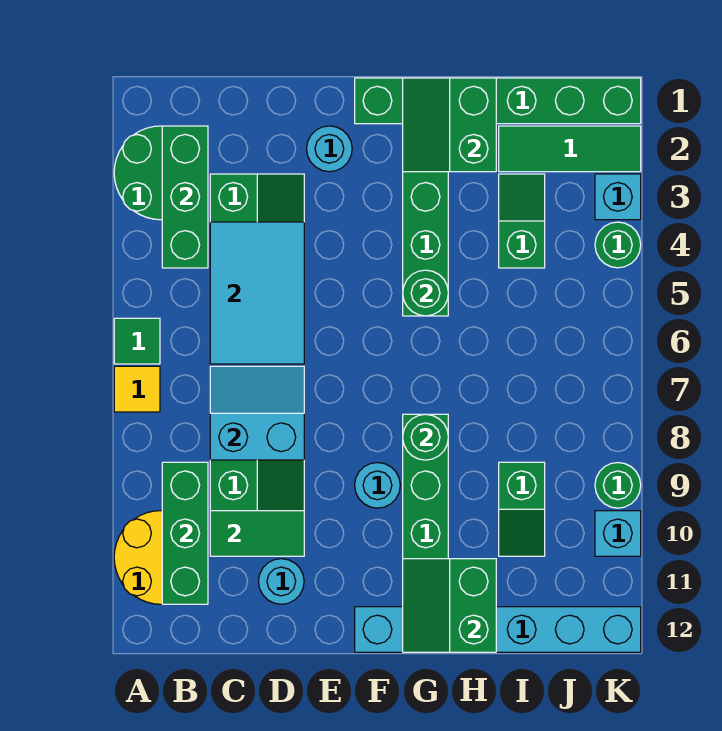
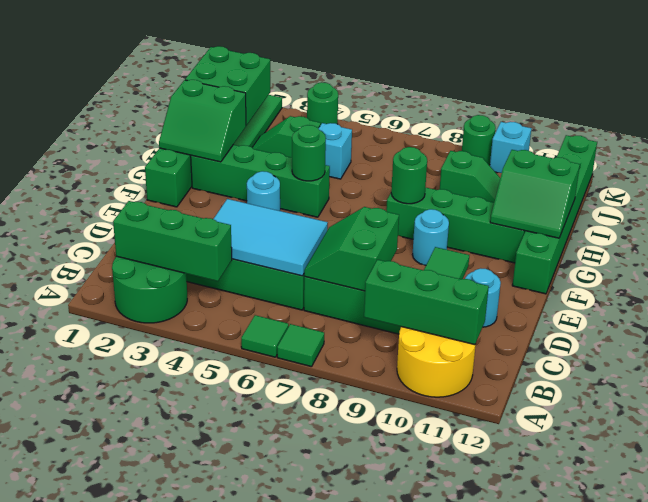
yellow 1x1 tile [114,366,160,412] -> green 1x1 tile [277,324,324,367]
cyan 2x2 slope [210,366,304,460] -> green 2x2 slope [304,207,399,291]
cyan 1x1 round brick [307,126,352,172] -> cyan 1x1 round brick moved to [247,171,280,211]
cyan 1x6 brick [355,607,641,652] -> green 1x6 brick [512,135,597,294]
none -> green 2x2 brick [185,46,270,125]
cyan 1x1 brick [595,174,641,220] -> cyan 1x1 brick moved to [319,123,352,179]

